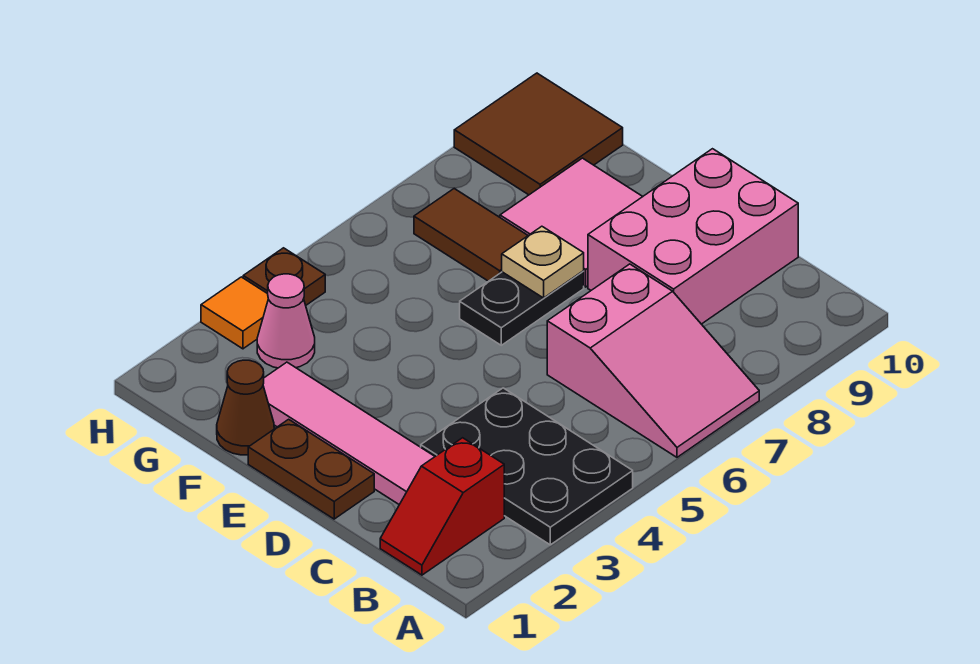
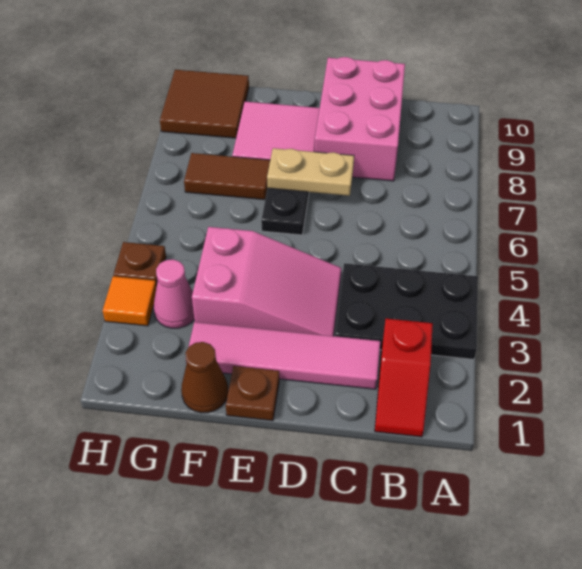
pink 2x3 slope [547,264,759,457] -> pink 2x3 slope moved to [192,227,341,336]
brown 1x2 plate [248,419,374,519] -> brown 1x1 plate [226,366,279,421]
tan 1x1 plate [502,226,584,298] -> tan 1x2 plate [267,148,354,196]

